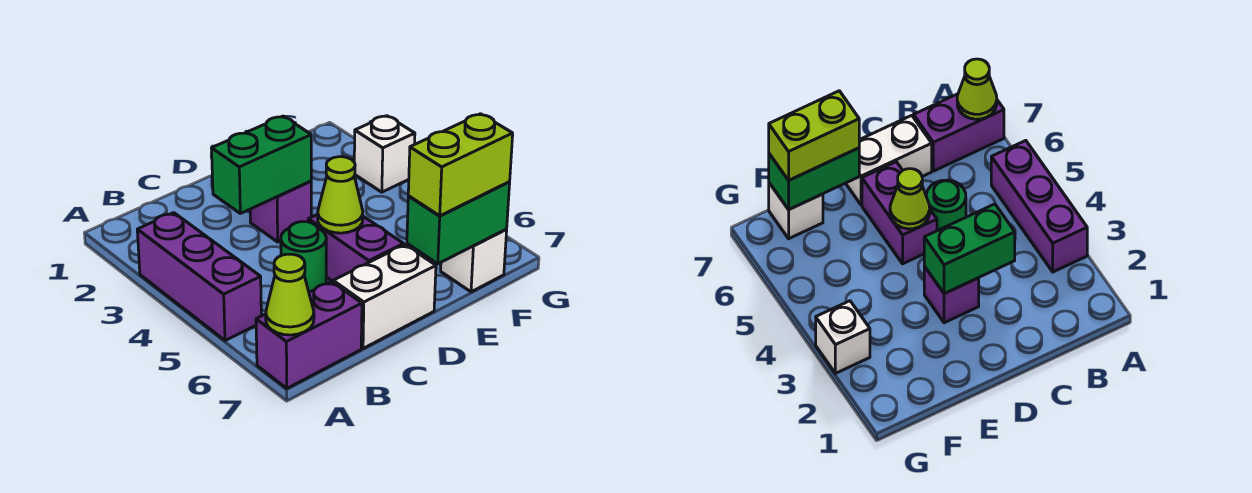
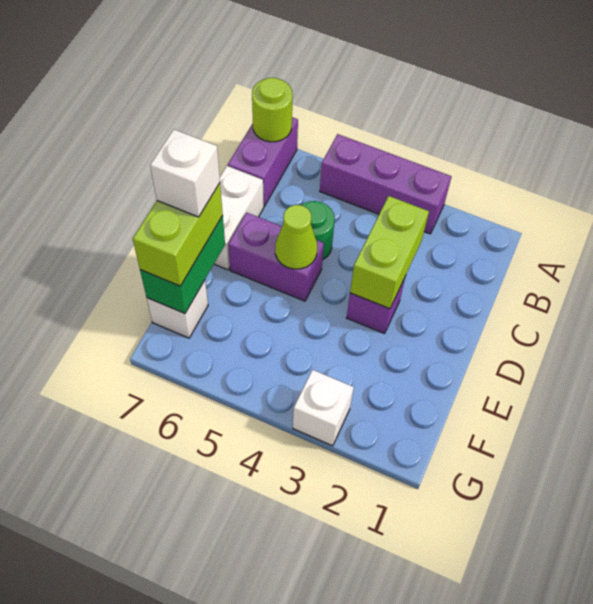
lime 1x1 cone [266,254,314,335] -> lime 1x1 round brick [252,78,293,142]
green 1x2 brick [212,116,311,214] -> lime 1x2 brick [350,196,429,309]
none -> white 1x1 brick [150,129,220,217]

